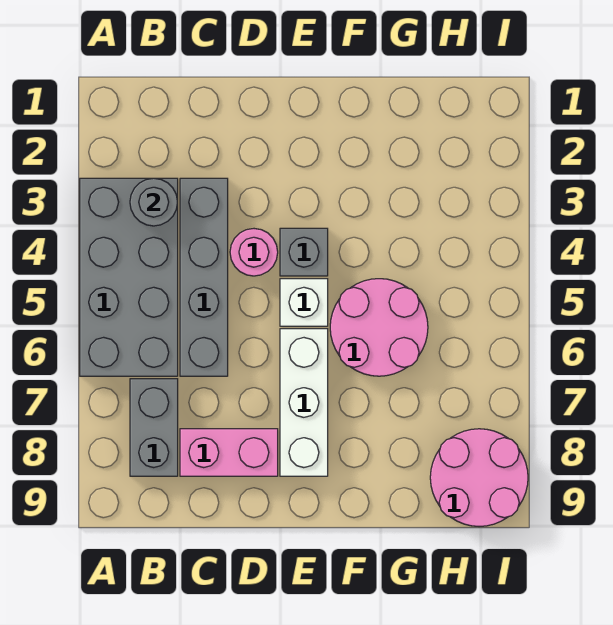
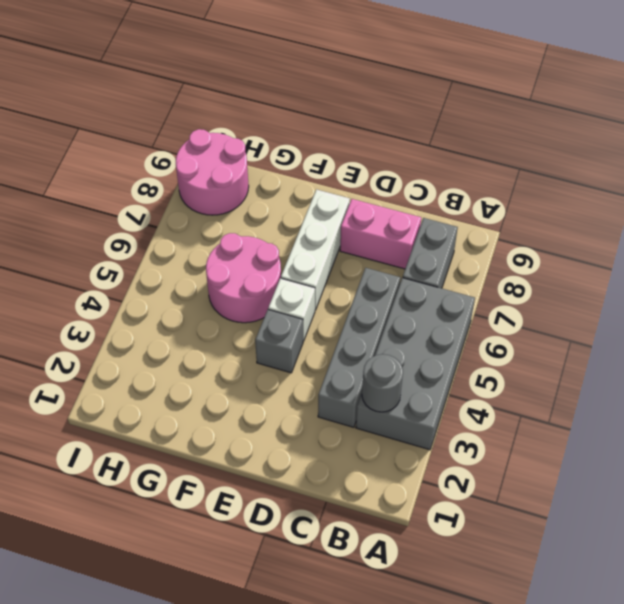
pink 1x1 round brick [230,229,278,276] -> none

